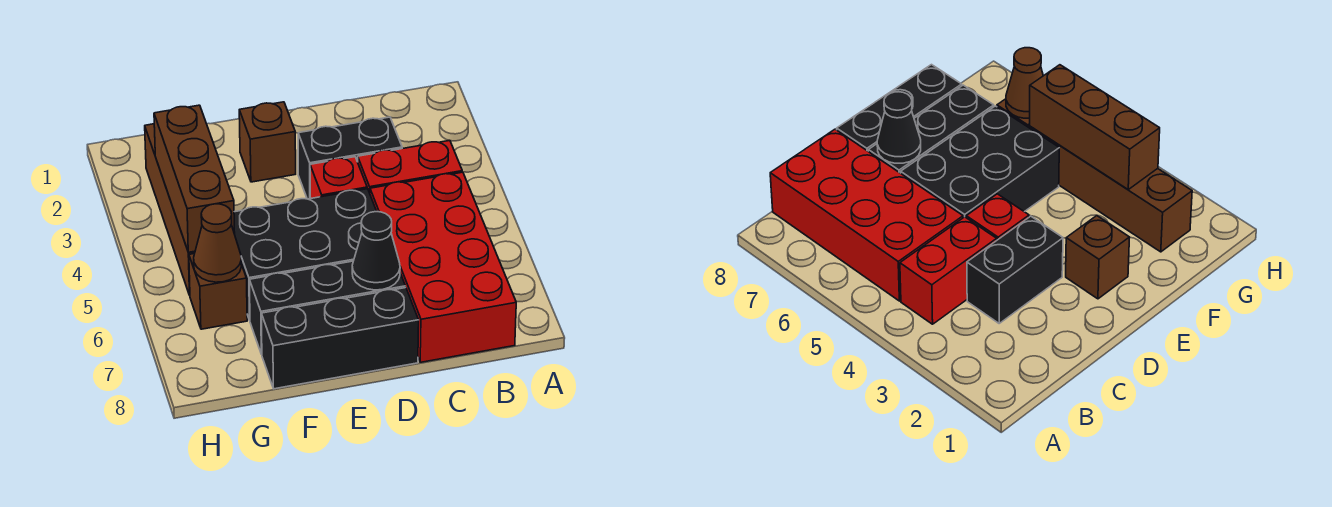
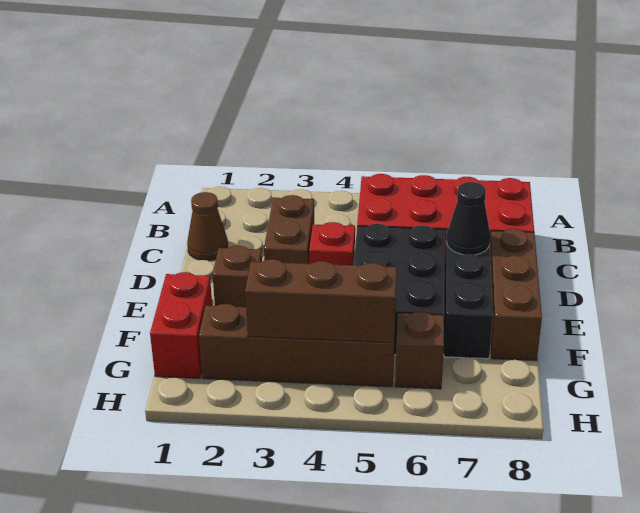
red 1x2 brick [358,140,462,193] -> red 1x2 brick moved to [150,272,212,378]
black 1x2 brick [298,117,402,199] -> brown 1x2 brick [264,195,314,264]
black 1x3 brick [261,288,419,389] -> brown 1x3 brick [490,229,542,361]
brown 1x1 cone [194,204,241,282] -> brown 1x1 cone moved to [187,192,228,261]

